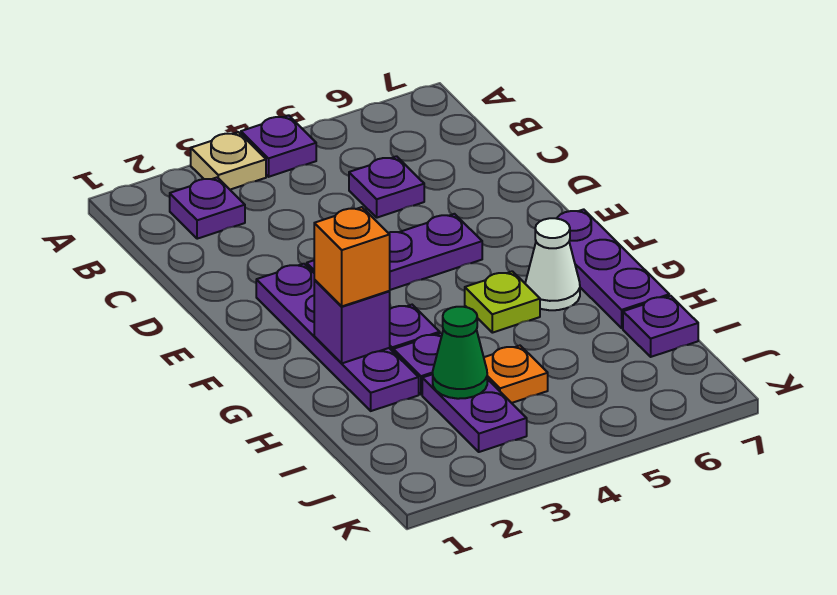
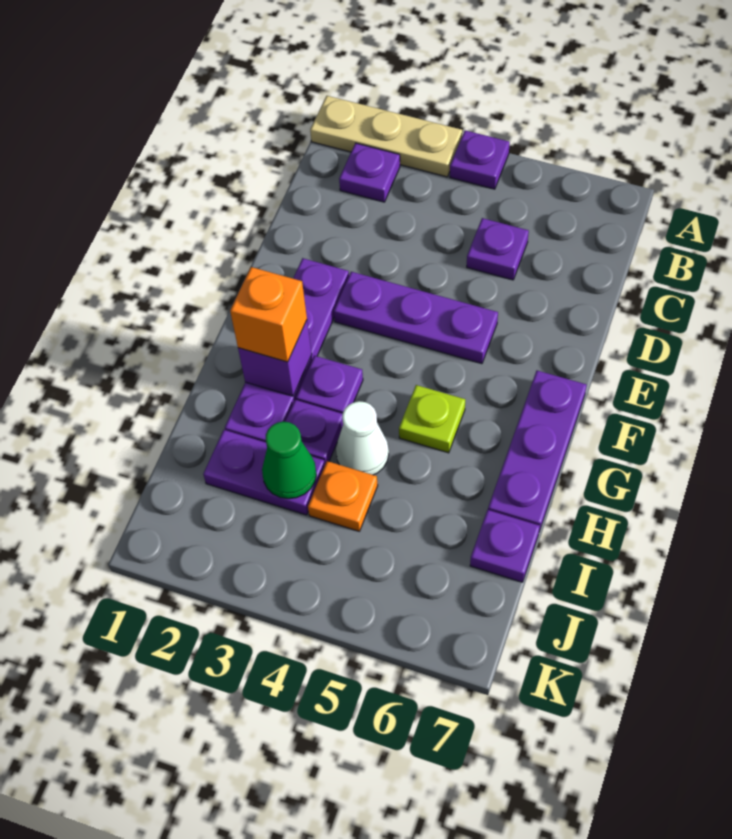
tan 1x1 plate [191,132,266,190] -> tan 1x3 plate [310,96,462,177]
white 1x1 cone [525,218,580,310] -> white 1x1 cone moved to [336,401,389,475]
purple 1x2 plate [422,374,527,452] -> purple 1x2 plate turned to [203,430,325,515]

